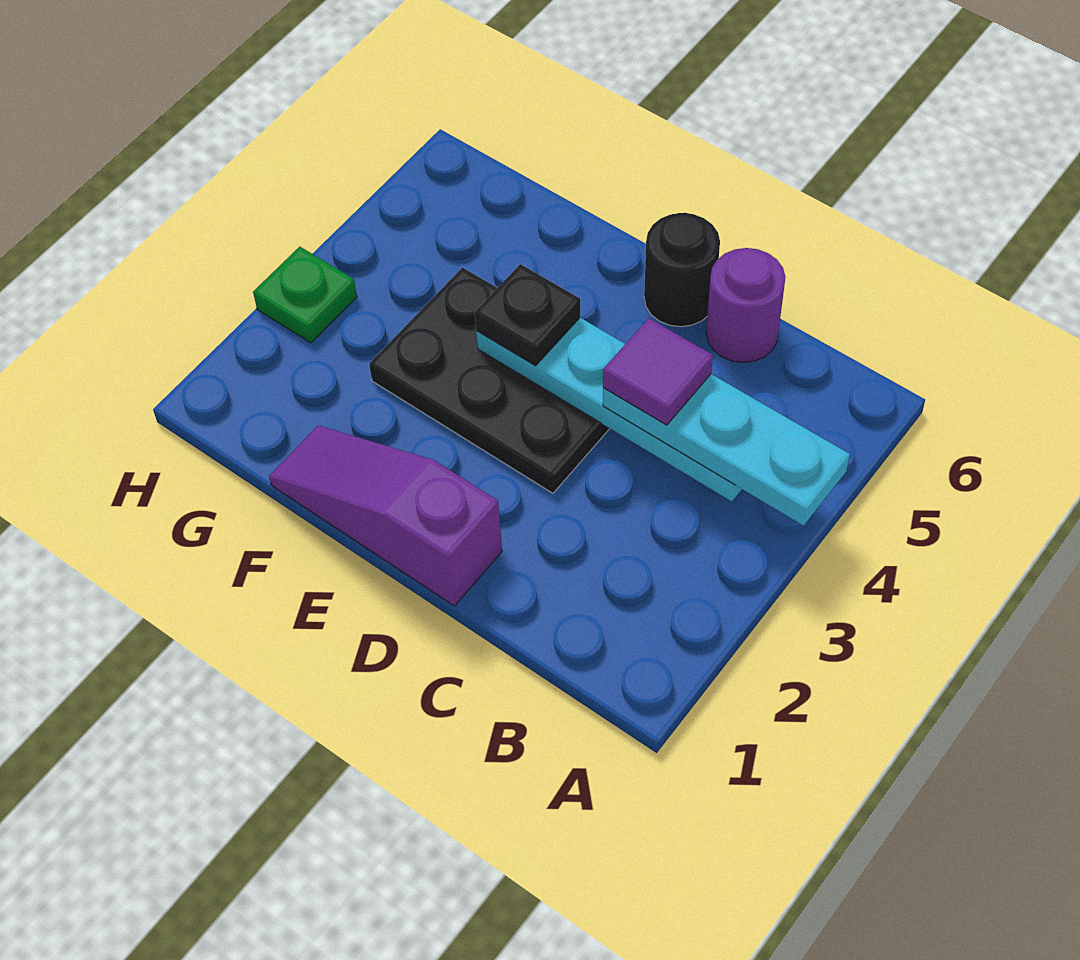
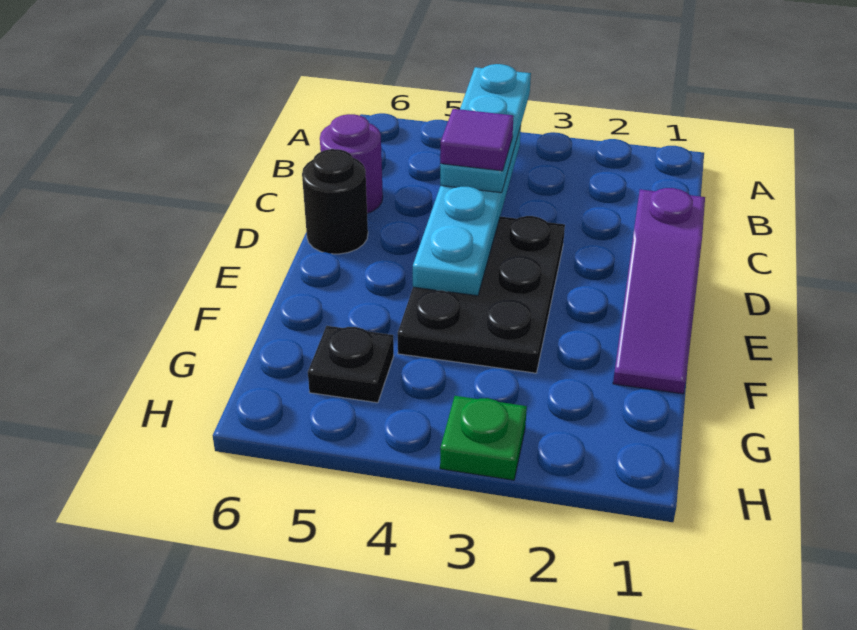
black 1x1 plate [475,264,580,366] -> black 1x1 plate moved to [308,326,394,403]

